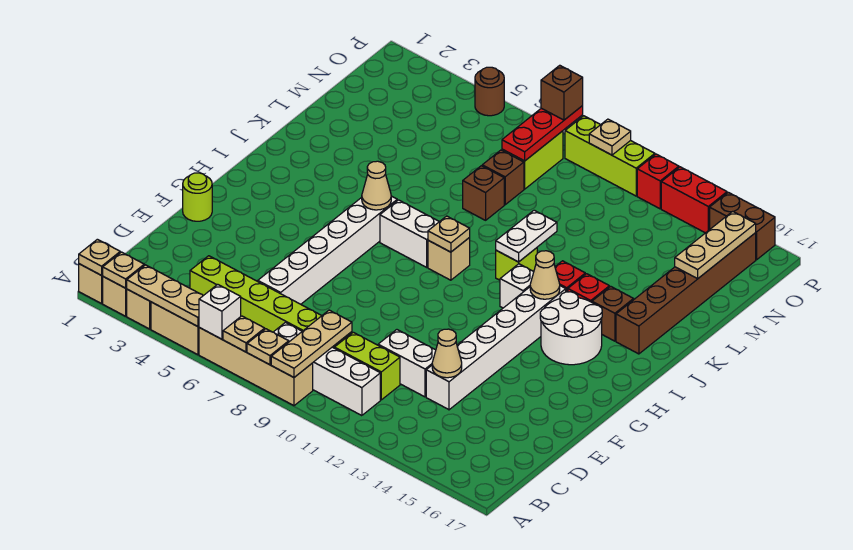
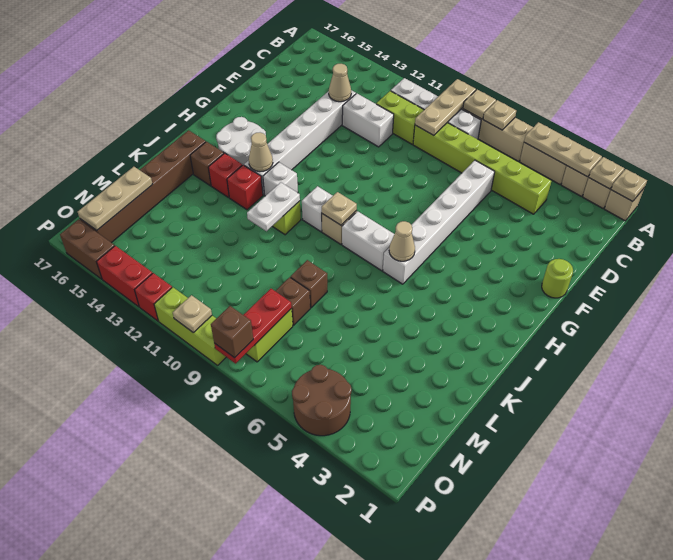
white 1x1 brick [199,284,241,339] -> white 1x1 brick moved to [302,186,333,232]
brown 1x1 round brick [475,67,504,116] -> brown 2x2 round brick [292,365,352,436]

